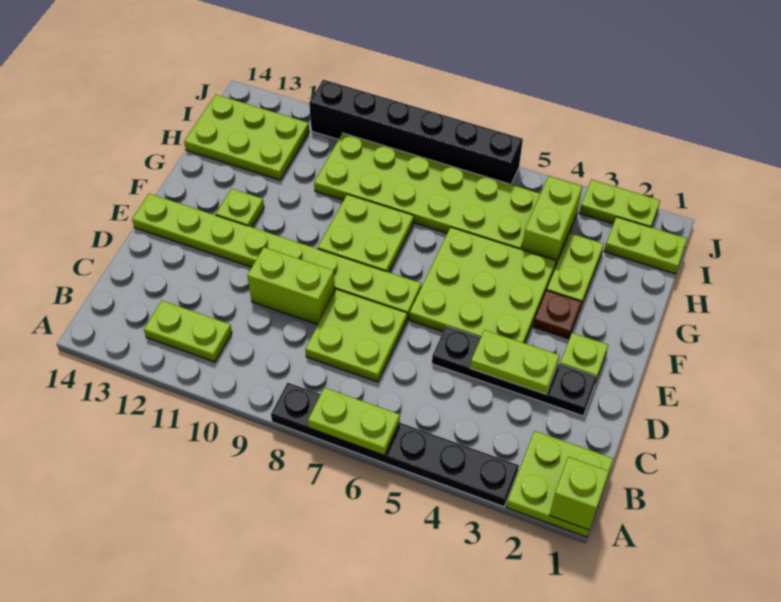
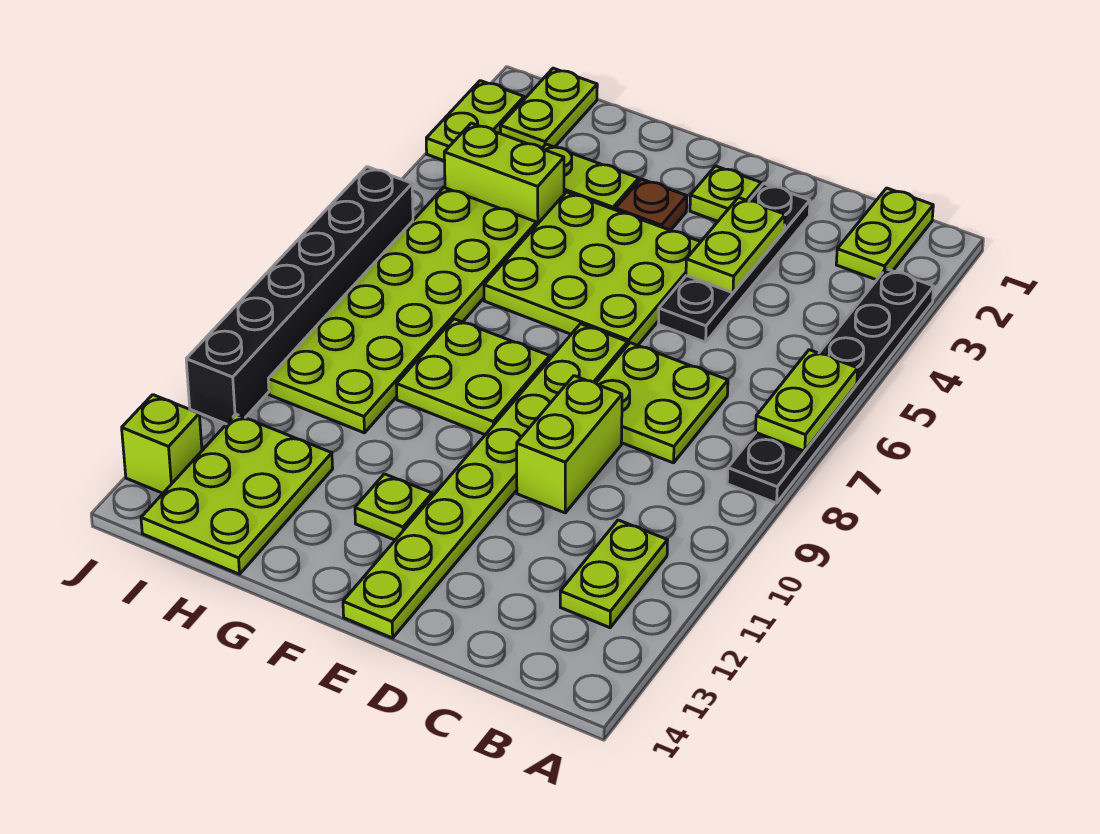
lime 2x2 plate [506,431,613,537] -> lime 1x2 plate [836,188,933,280]
lime 1x1 brick [549,457,609,530] -> lime 1x1 brick moved to [122,395,202,493]

